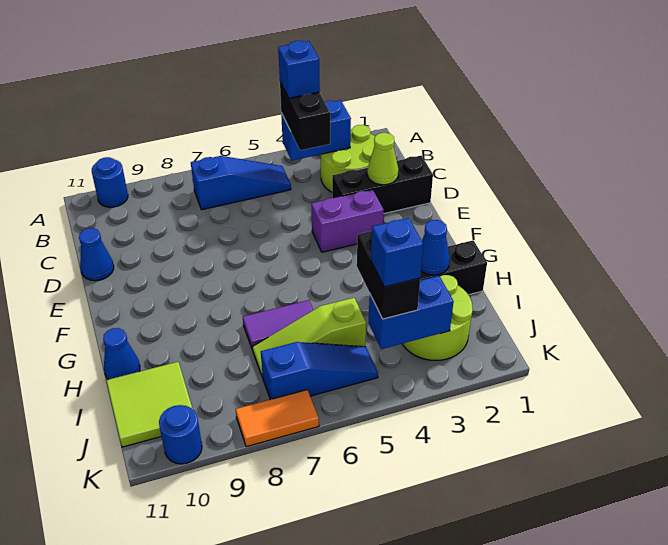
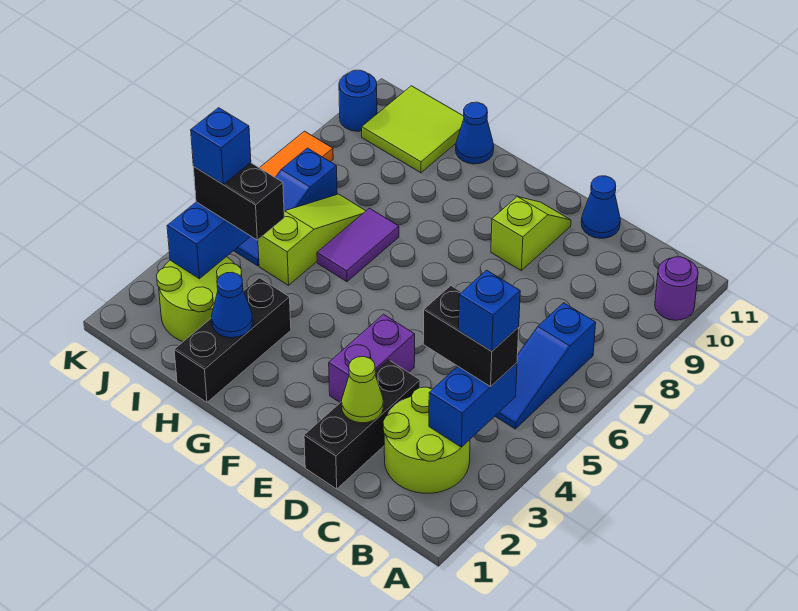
blue 1x1 round brick [92,157,128,207] -> purple 1x1 round brick [655,257,698,320]
none -> lime 1x2 slope [491,197,571,270]

